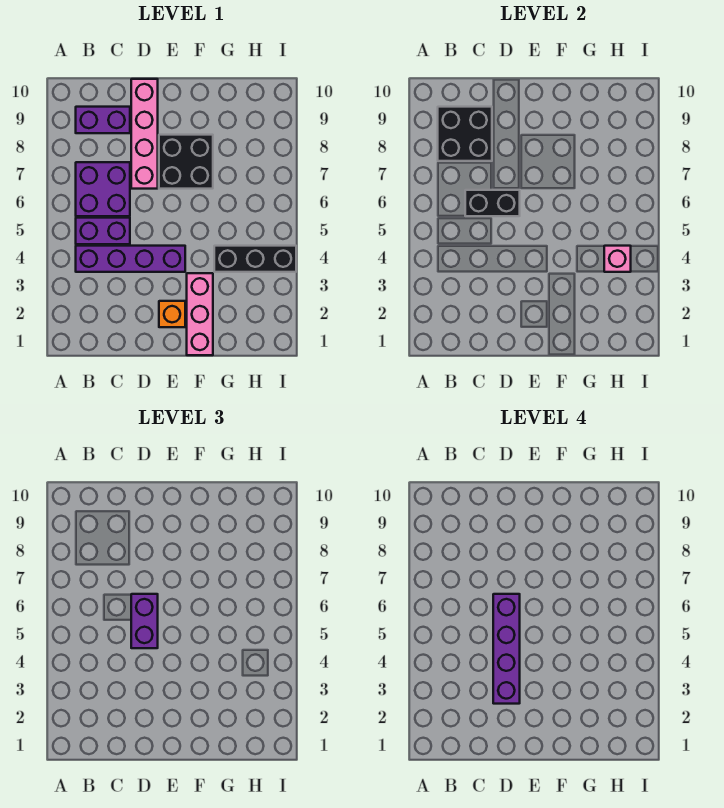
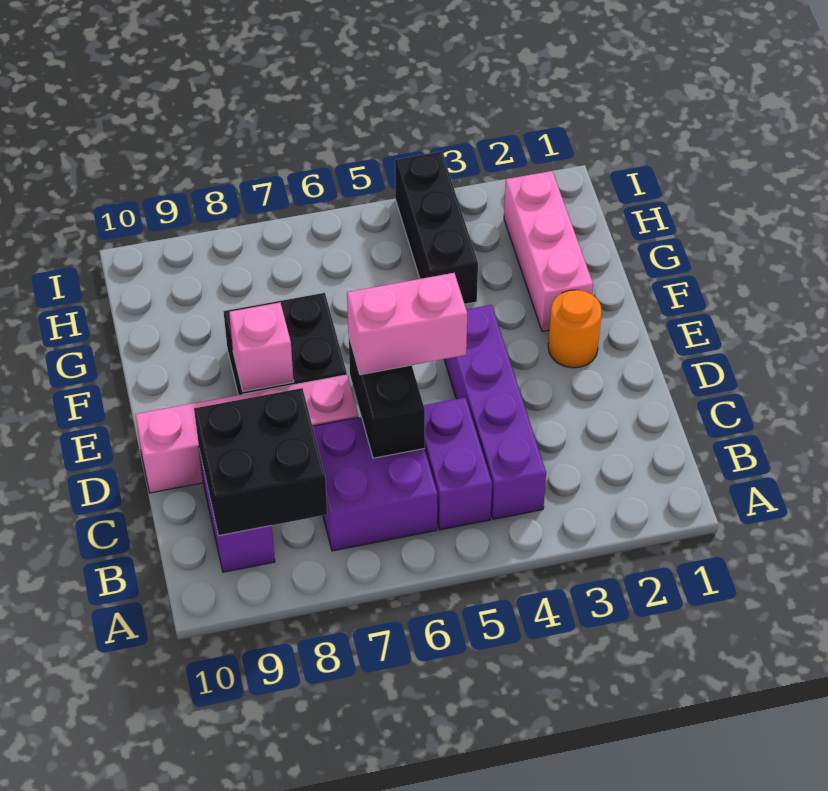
purple 1x4 brick [493,594,520,704] -> none
purple 1x2 brick [131,594,158,648] -> pink 1x2 brick [347,273,467,375]
orange 1x1 brick [159,301,185,327] -> orange 1x1 round brick [548,290,602,368]
pink 1x3 brick [187,273,213,355] -> pink 1x3 brick turned to [504,171,593,332]
pink 1x1 brick [604,246,631,272] -> pink 1x1 brick moved to [229,303,294,392]

